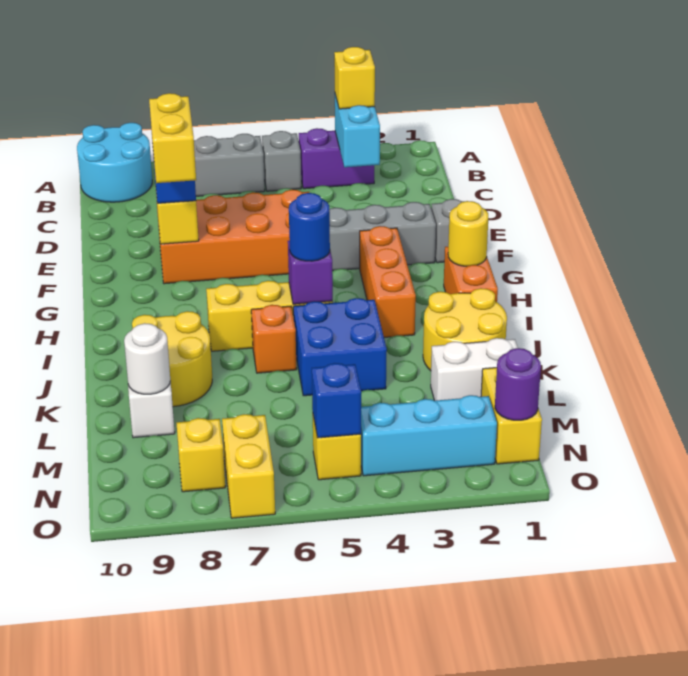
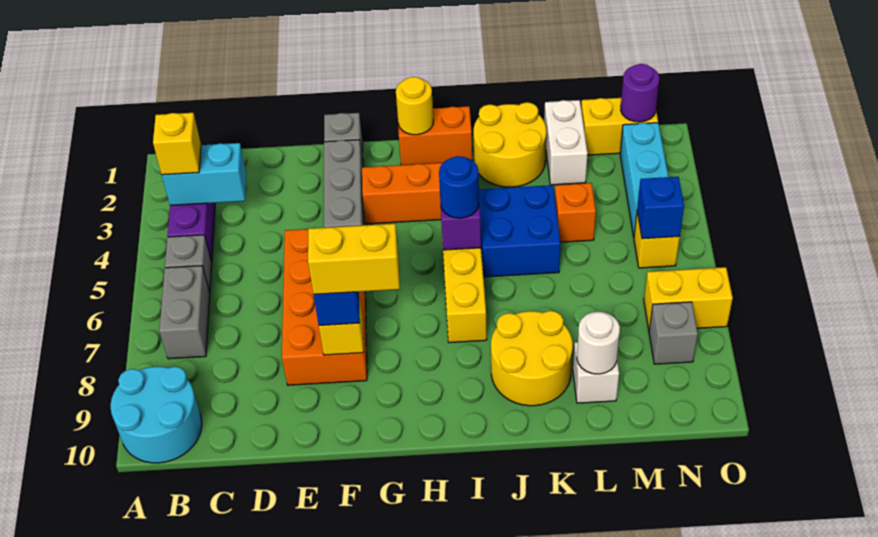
orange 1x1 brick [251,305,297,373] -> orange 1x1 brick moved to [555,183,596,242]
yellow 1x1 brick [176,418,225,492] -> grey 1x1 brick [649,302,698,364]

